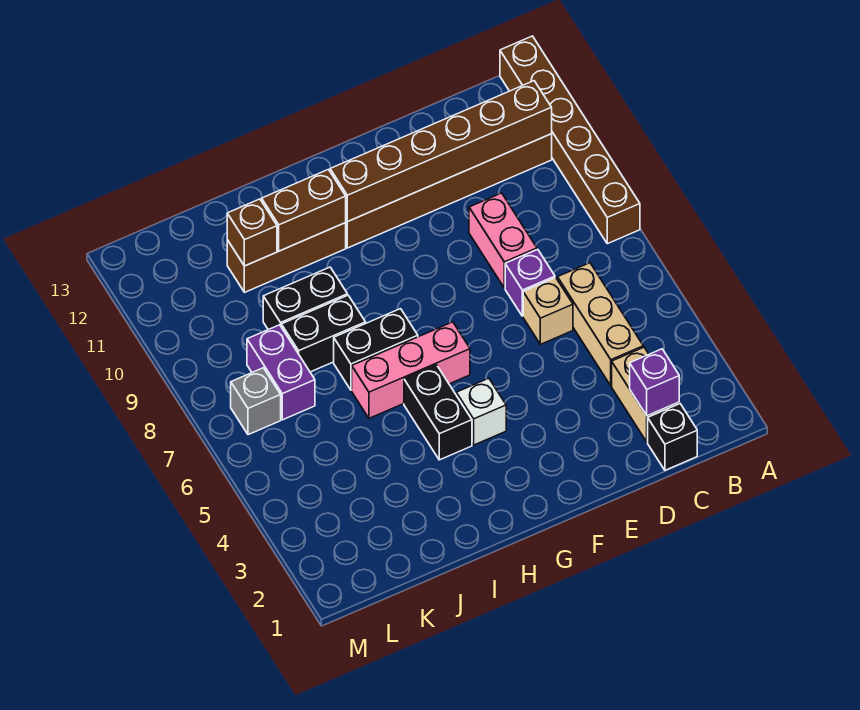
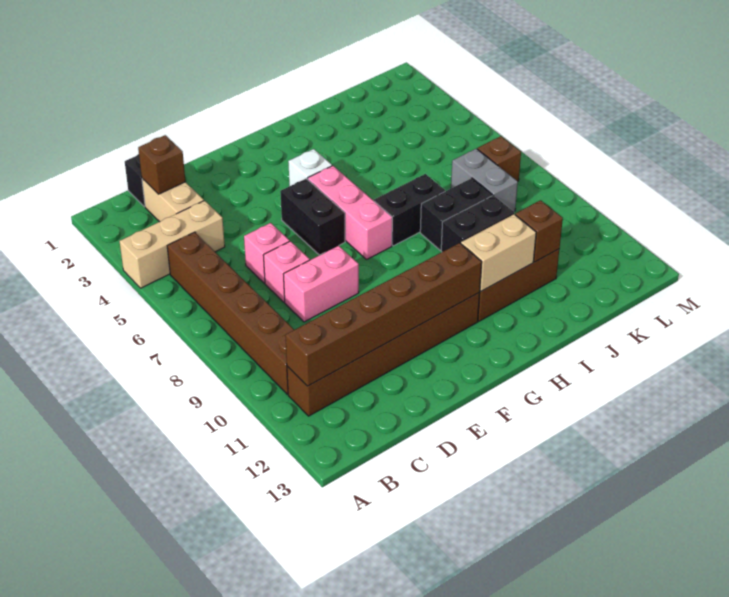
brown 1x6 brick [500,36,640,244] -> brown 1x6 brick moved to [167,232,294,394]
purple 1x1 brick [630,349,679,416] -> brown 1x1 brick [138,135,186,194]
tan 1x3 brick [558,263,643,386] -> tan 1x3 brick turned to [119,201,225,288]
tan 1x1 brick [523,278,573,344] -> pink 1x1 brick [244,223,290,283]
purple 1x1 brick [505,249,555,316] -> pink 1x1 brick [263,241,310,302]
pink 1x2 brick [469,193,537,288] -> pink 1x2 brick turned to [284,246,359,322]
pink 1x3 brick [352,322,470,418] -> pink 1x3 brick turned to [308,166,392,259]
black 1x2 brick [404,365,472,460] -> black 1x2 brick moved to [280,179,345,255]
brown 1x2 brick [262,169,346,251] -> tan 1x2 brick [461,214,536,291]
purple 1x2 brick [247,325,315,420] -> grey 1x2 brick [451,149,518,212]
grey 1x1 brick [231,368,281,435] -> brown 1x1 brick [477,136,521,181]

